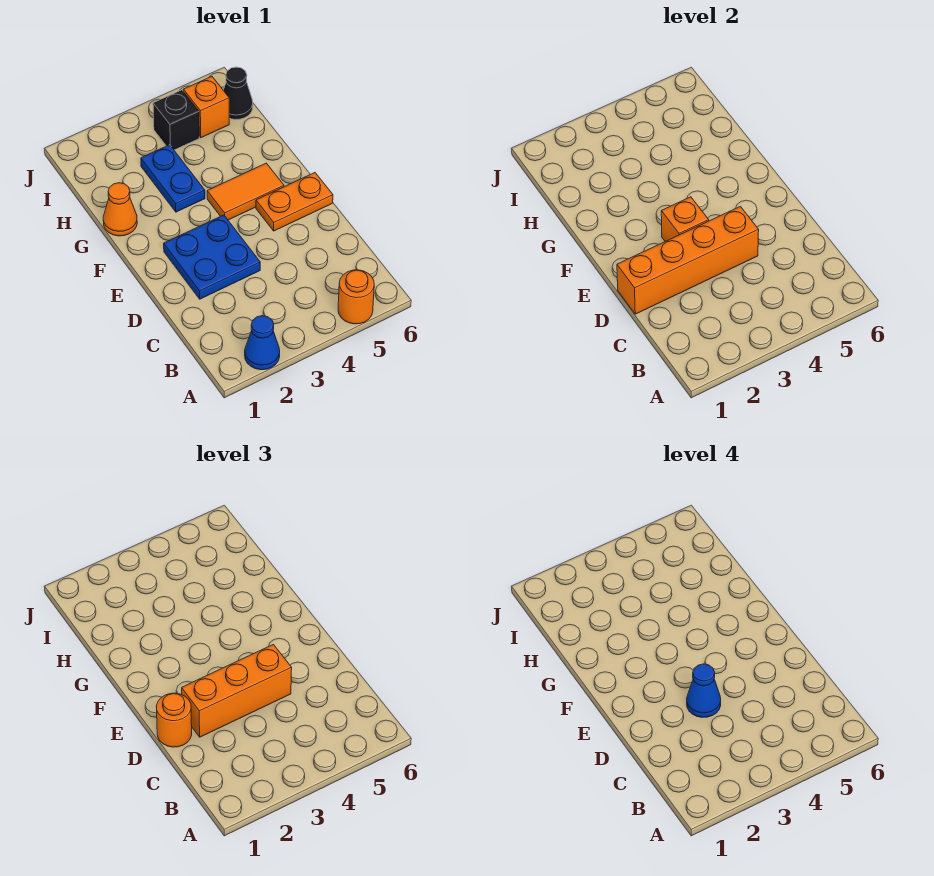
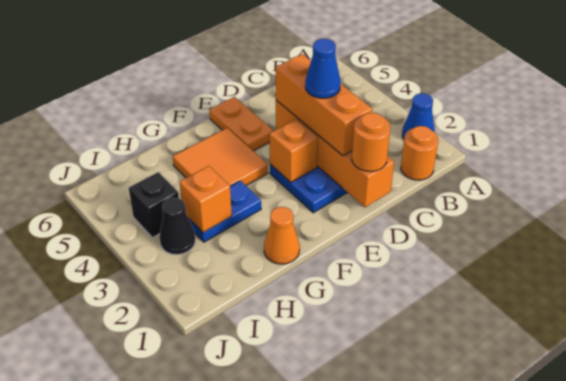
orange 1x1 round brick [338,270,374,324] -> orange 1x1 round brick moved to [401,126,438,180]
orange 1x2 tile [207,163,284,220] -> orange 2x2 tile [173,128,268,186]
orange 1x1 brick [183,77,229,138] -> orange 1x1 brick moved to [180,166,232,233]
black 1x1 cone [223,67,253,120] -> black 1x1 cone moved to [160,198,195,255]

